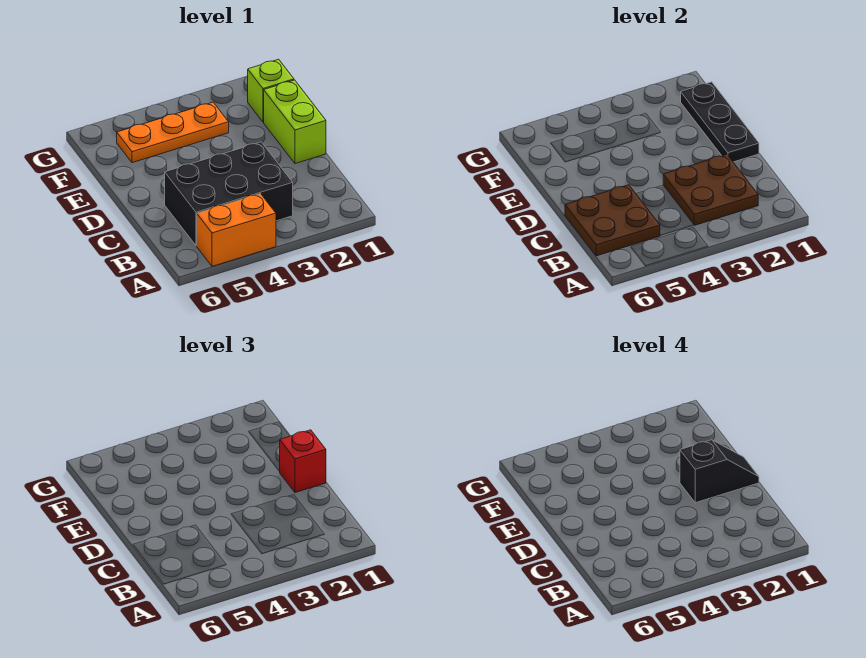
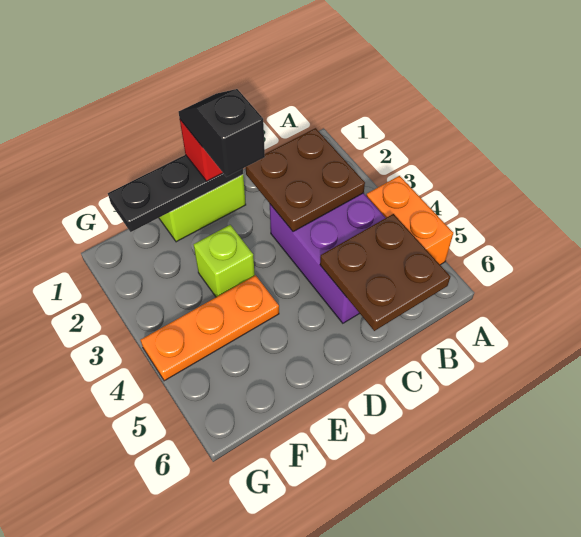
black 2x3 brick [165,142,293,246] -> purple 2x3 brick [270,193,386,323]
lime 1x1 brick [248,59,294,122] -> lime 1x1 brick moved to [194,225,255,297]
orange 1x3 plate [117,102,229,163] -> orange 1x3 plate turned to [141,275,279,381]

